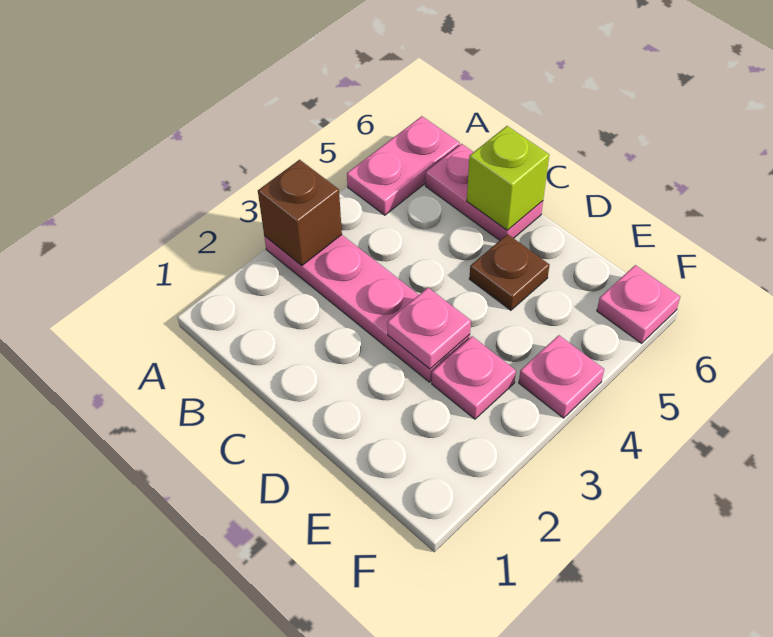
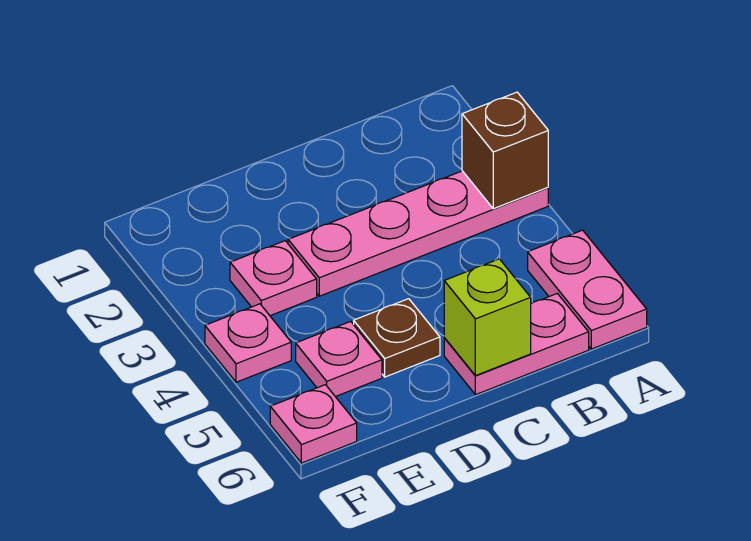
pink 1x1 plate [387,288,471,369] -> pink 1x1 plate moved to [296,321,382,397]

